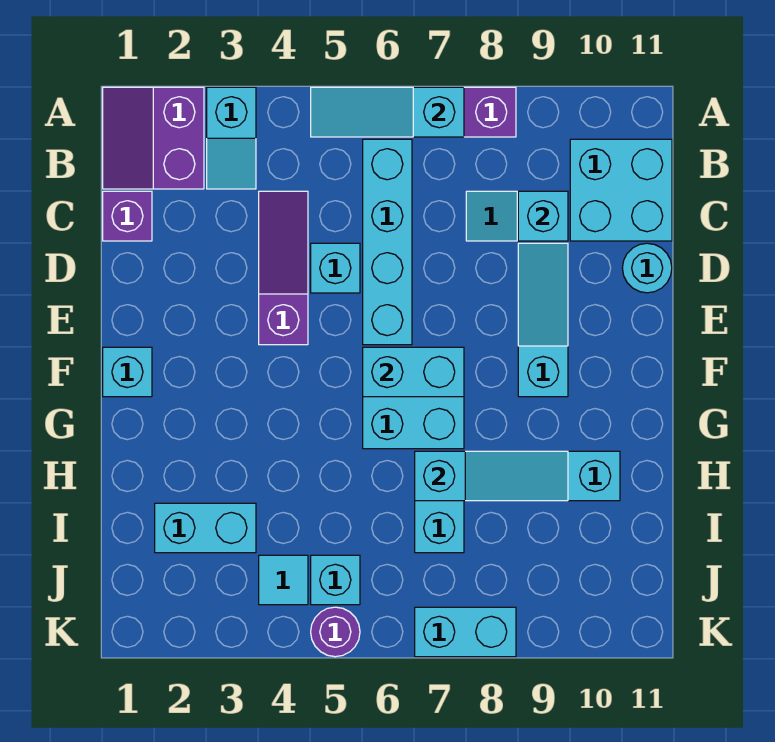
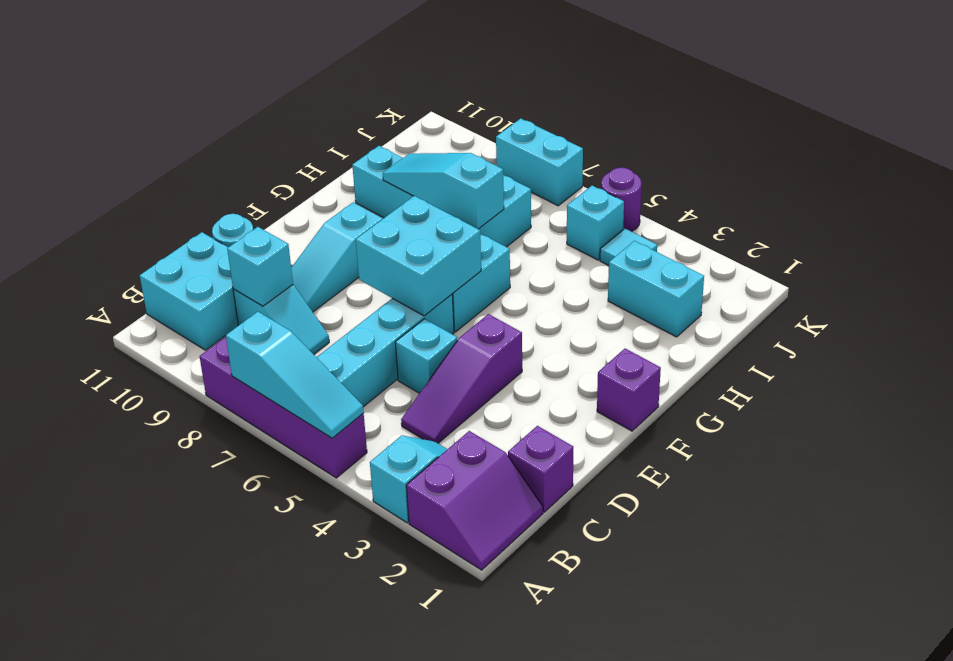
cyan 1x1 brick [103,347,152,397] -> purple 1x1 brick [597,349,661,431]
cyan 1x2 brick [363,347,464,397] -> cyan 2x2 brick [356,196,481,316]

